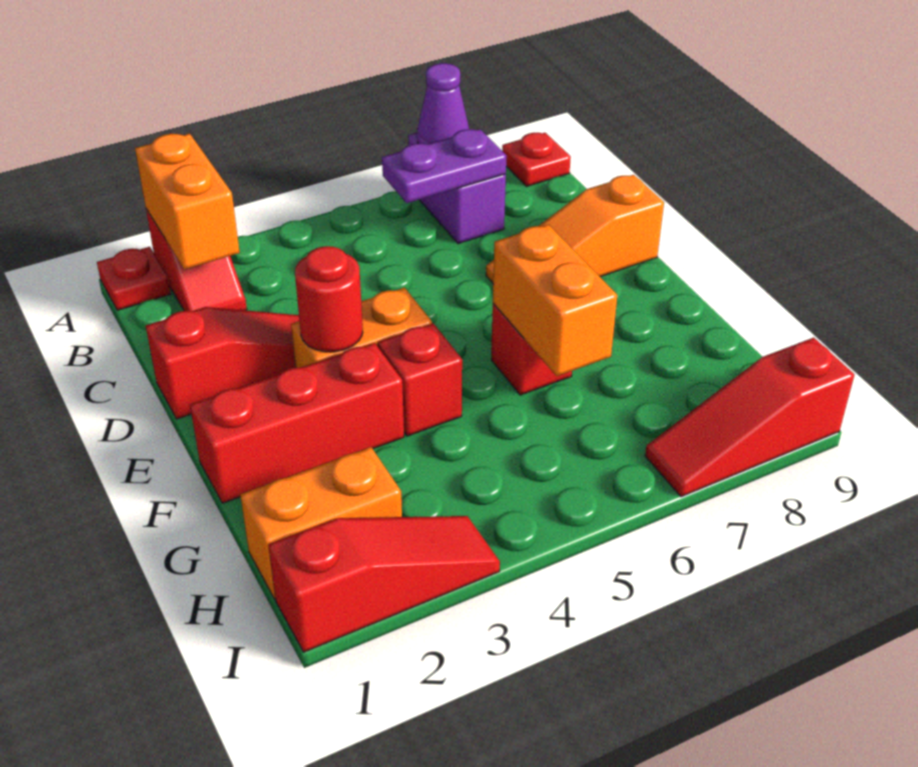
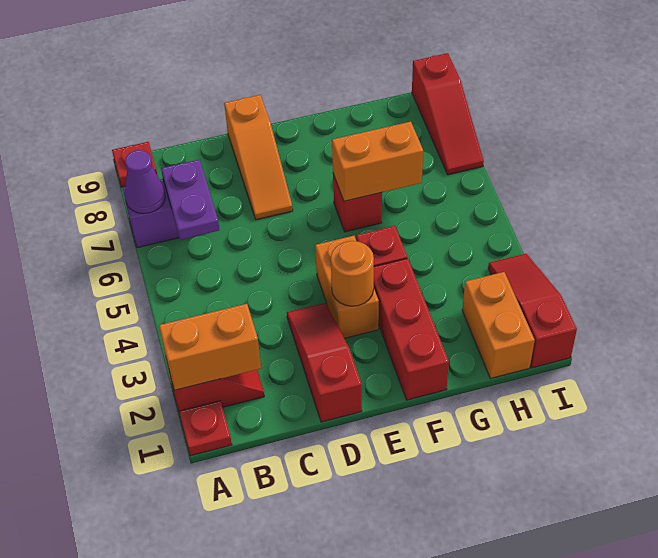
red 1x1 round brick [295,246,363,352] -> orange 1x1 round brick [331,241,374,306]

